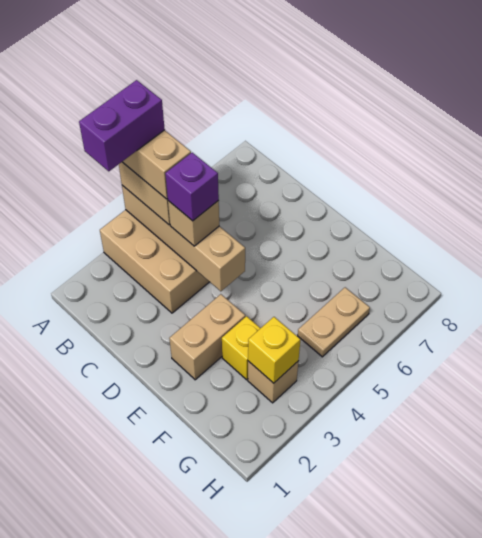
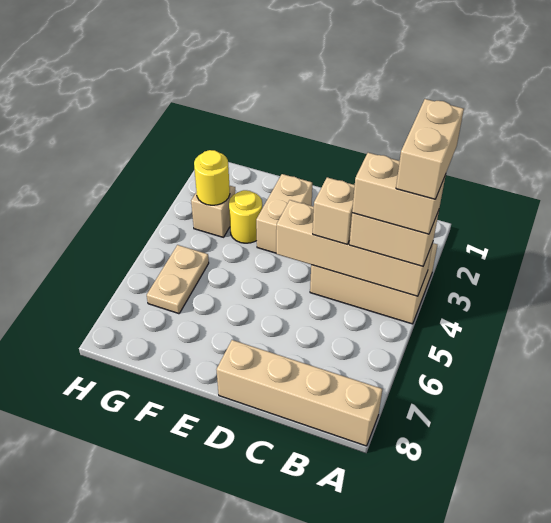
purple 1x2 brick [79,80,165,171] -> tan 1x2 brick [396,99,464,199]
none -> tan 1x4 brick [216,340,382,446]
purple 1x1 brick [165,153,219,221] -> none
yellow 1x1 brick [222,316,260,380] -> yellow 1x1 round brick [229,190,262,243]
yellow 1x1 brick [248,317,301,383] -> yellow 1x1 round brick [194,150,230,205]

